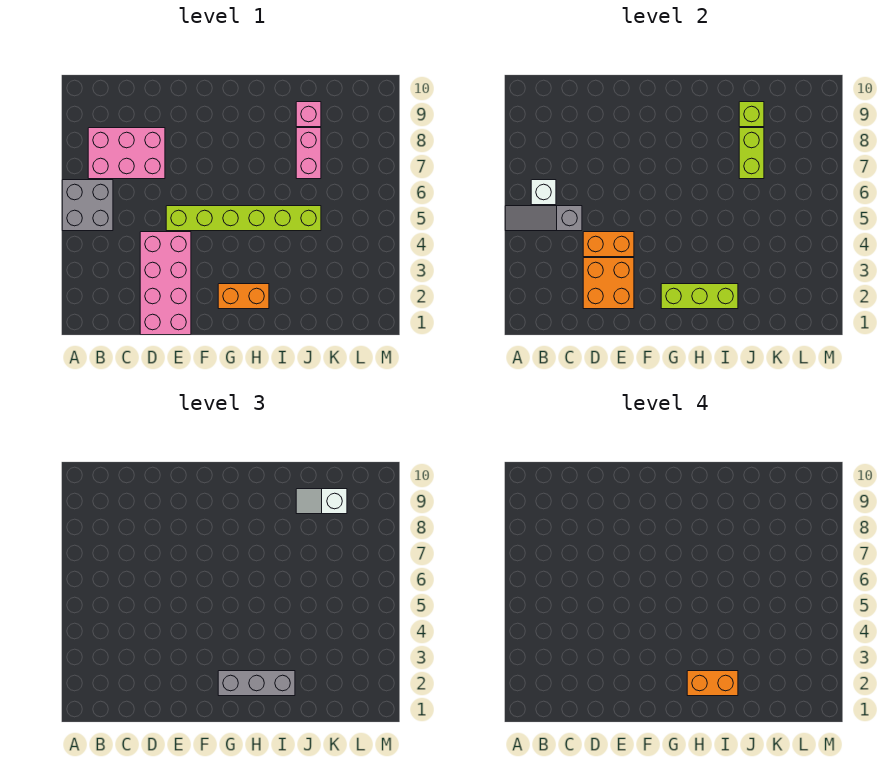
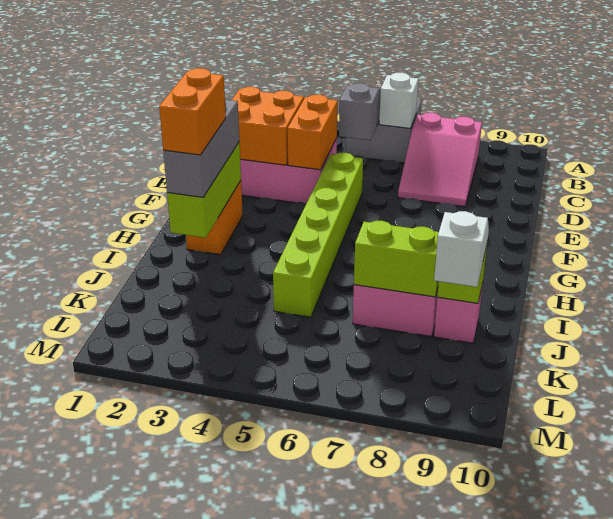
pink 2x3 brick [88,128,165,179] -> pink 2x3 slope [398,113,482,207]

